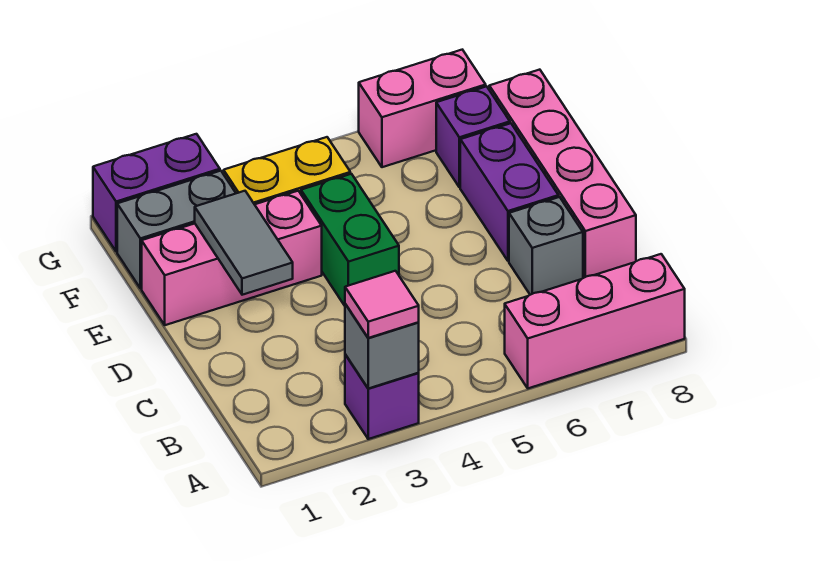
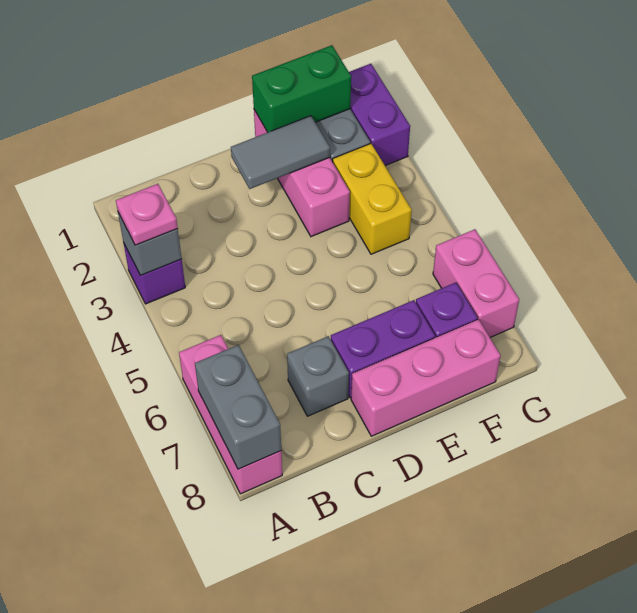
pink 1x1 tile [345,271,419,338] -> pink 1x1 plate [116,184,178,245]
none -> grey 1x2 brick [195,345,281,469]
pink 1x4 brick [489,70,636,278] -> pink 1x3 brick [351,319,501,436]
green 1x2 brick [301,174,399,306] -> green 1x2 brick moved to [252,45,351,132]

